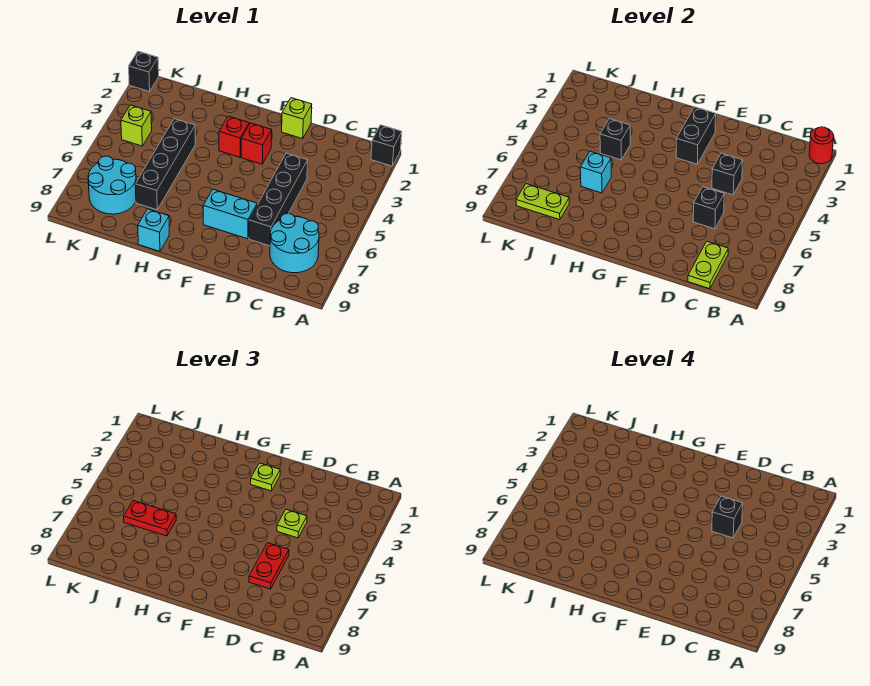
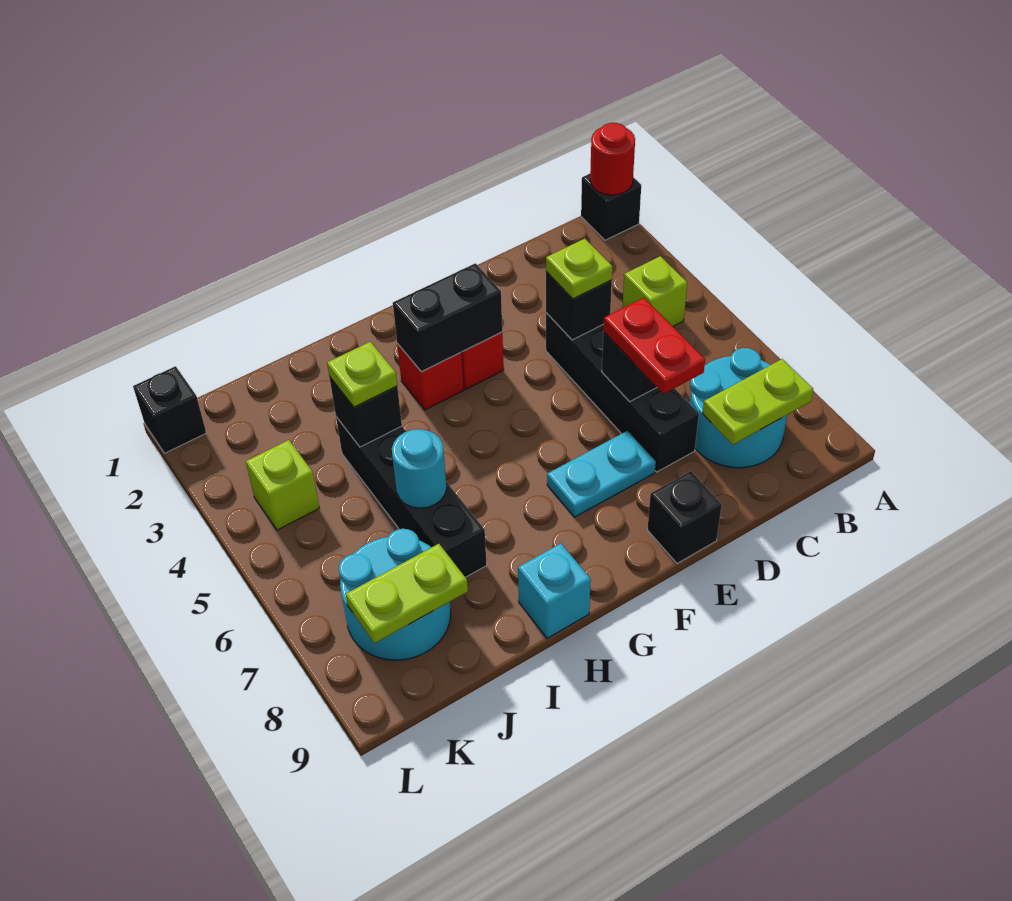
lime 1x2 plate [688,241,728,289] -> lime 1x2 plate turned to [702,359,813,445]
black 1x1 brick [712,496,743,538] -> black 1x1 brick moved to [647,471,722,563]
lime 1x1 brick [282,98,312,139] -> lime 1x1 brick moved to [622,256,687,326]
cyan 1x2 brick [203,189,257,239] -> cyan 1x2 plate [547,431,656,517]
black 1x2 brick [676,107,716,164] -> black 1x2 brick turned to [393,263,502,371]
lime 1x1 plate [250,463,280,491] -> lime 1x1 plate moved to [327,342,397,407]
cyan 1x1 brick [580,151,611,193] -> cyan 1x1 round brick [392,429,447,508]
red 1x2 plate [124,501,176,536] -> none

